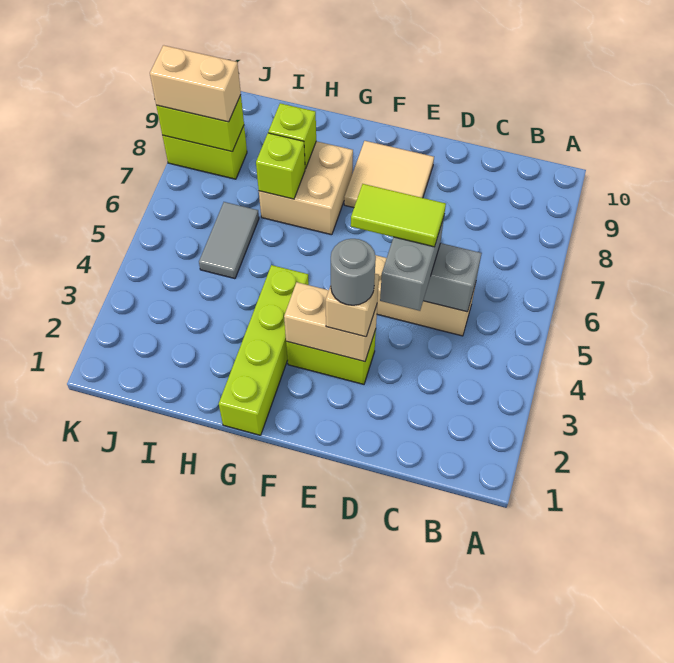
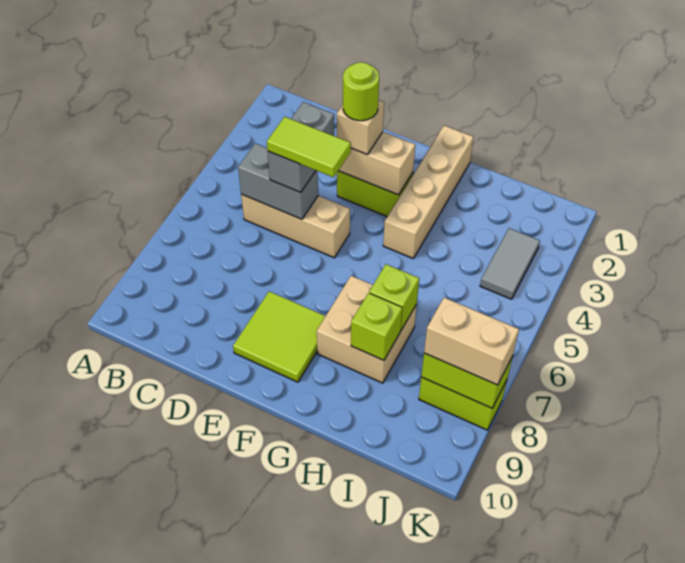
grey 1x1 round brick [331,239,376,305] -> lime 1x1 round brick [343,62,379,121]
tan 2x2 tile [344,141,434,208] -> lime 2x2 tile [233,291,325,382]
lime 1x4 brick [219,265,309,435] -> tan 1x4 brick [383,126,474,259]
grey 1x2 tile [199,202,259,279] -> grey 1x2 tile moved to [480,228,540,299]

